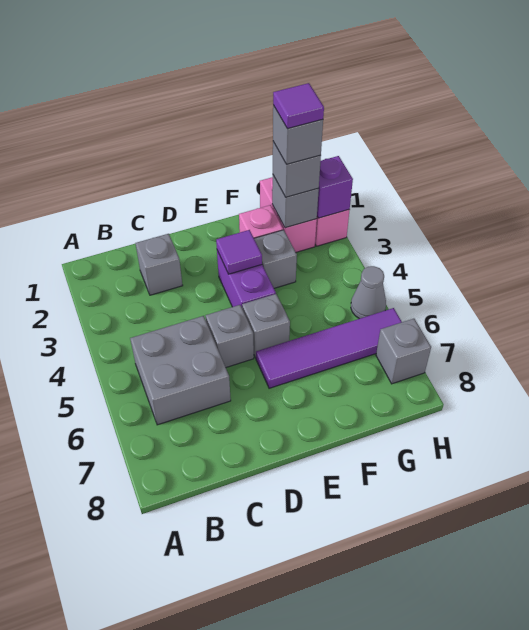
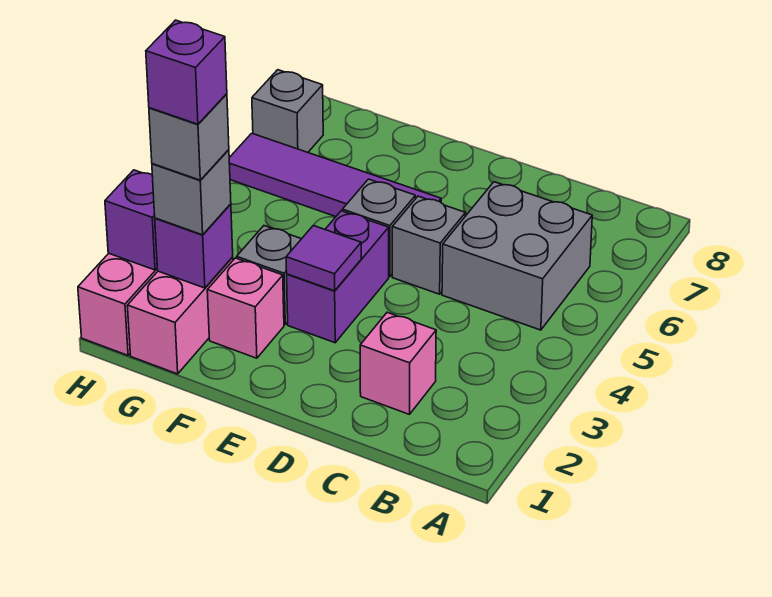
grey 1x1 brick [135,234,183,295] -> pink 1x1 brick [360,312,436,414]
grey 1x1 brick [272,175,319,228] -> purple 1x1 brick [155,204,233,288]
purple 1x1 tile [273,83,324,129] -> purple 1x1 brick [146,20,227,124]
grey 1x1 cone [351,266,386,319] -> none

